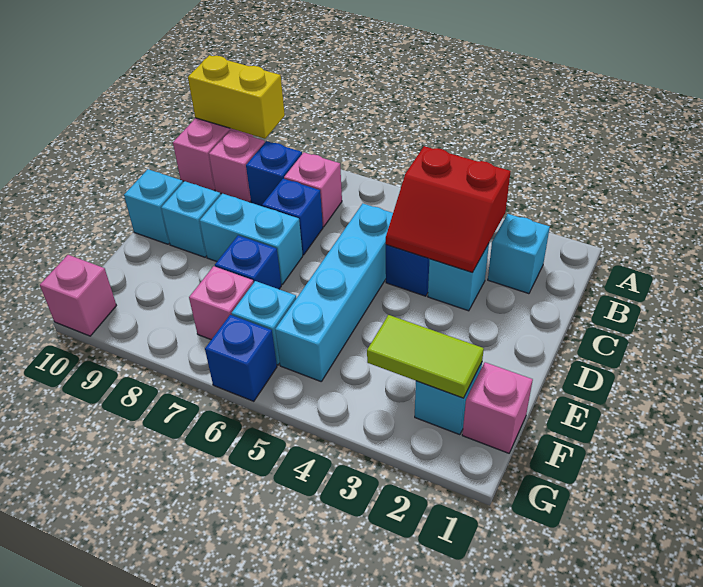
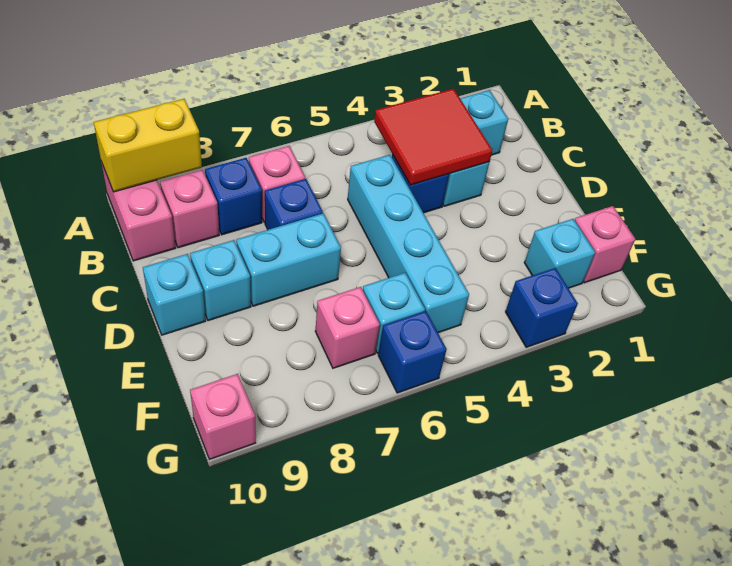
red 2x2 slope [386,146,511,272] -> red 2x2 tile [374,89,492,185]
blue 1x1 brick [215,235,281,289] -> blue 1x1 brick moved to [506,268,578,347]
lime 1x2 tile [367,315,484,398] -> none

